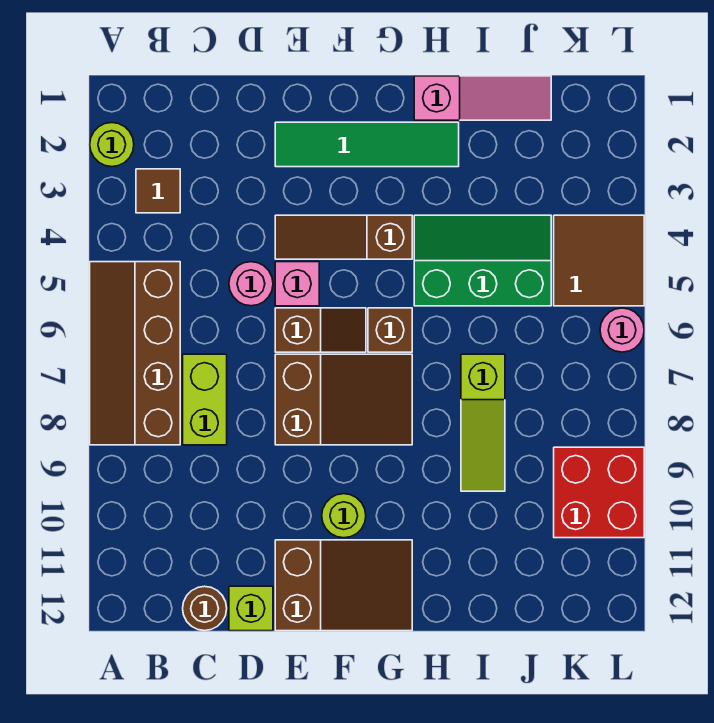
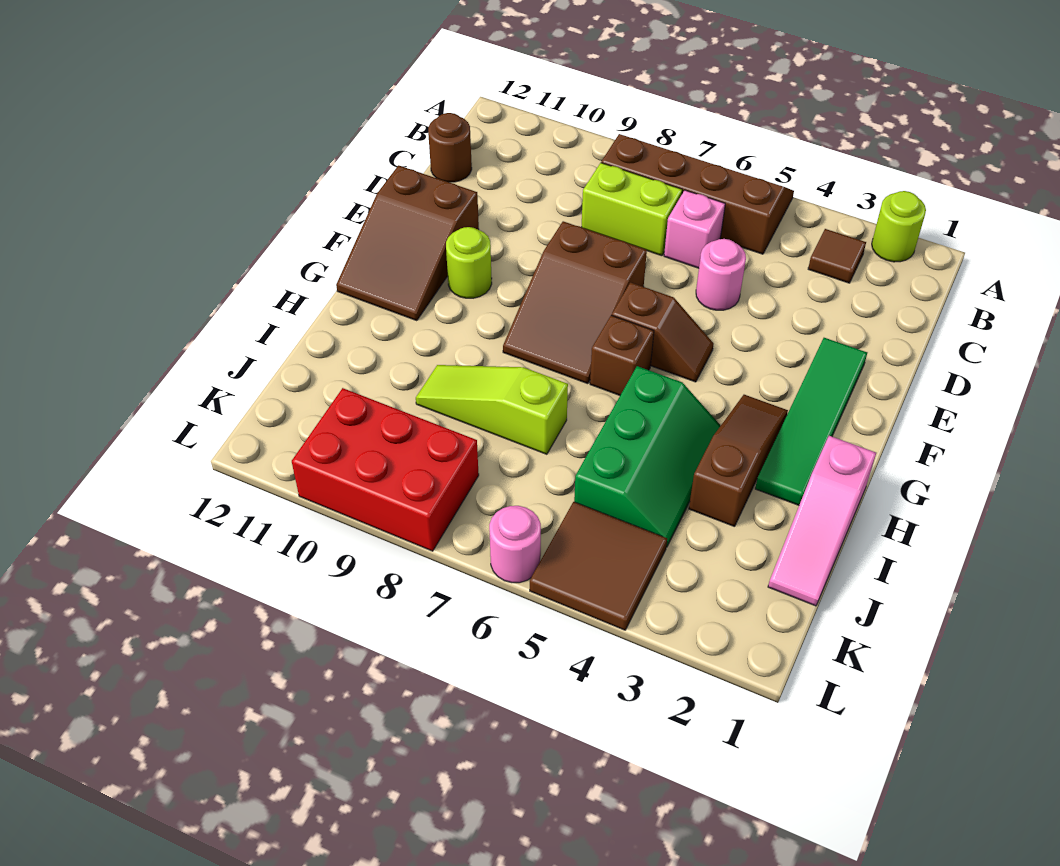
lime 1x1 brick [229,586,273,631] -> none
brown 1x3 slope [275,215,412,259] -> brown 1x3 slope moved to [689,395,788,527]
pink 1x1 brick [275,262,319,306] -> pink 1x1 brick moved to [664,190,725,268]
brown 1x2 slope [275,308,366,352] -> brown 1x2 slope turned to [612,283,714,382]
red 2x2 brick [554,447,644,538] -> red 2x3 brick [292,388,479,551]

